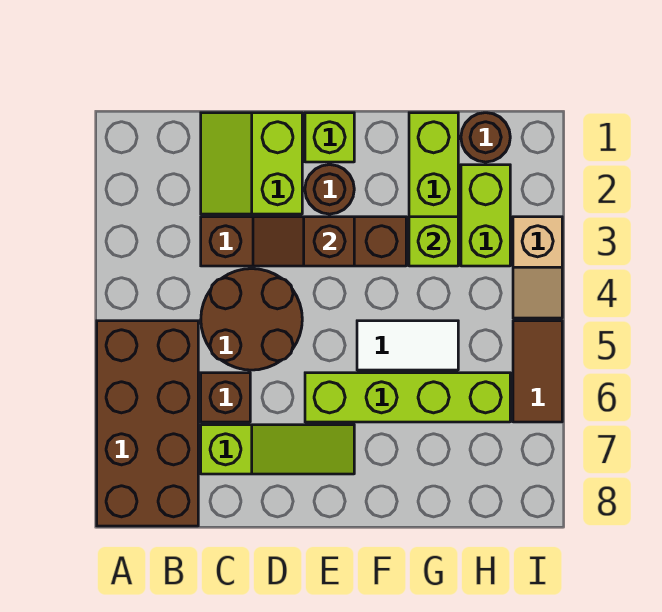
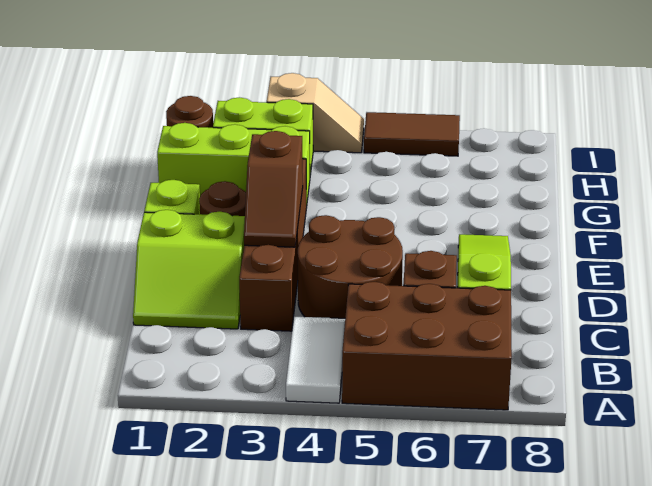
brown 2x4 brick [97,321,198,526] -> brown 2x3 brick [342,282,512,410]
lime 1x4 brick [305,373,510,422] -> none
white 1x2 tile [357,321,458,370] -> white 1x2 tile moved to [286,316,345,403]
lime 1x1 brick [409,217,458,266] -> none

